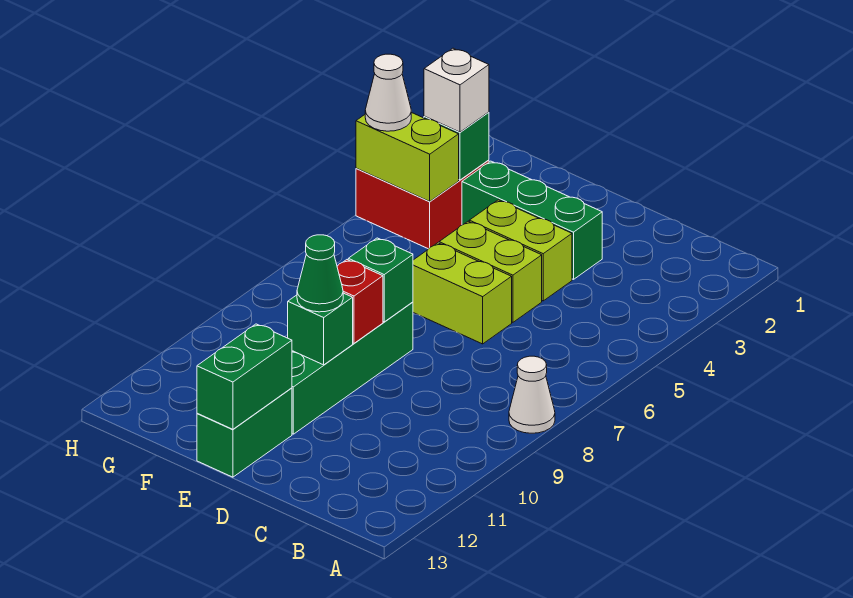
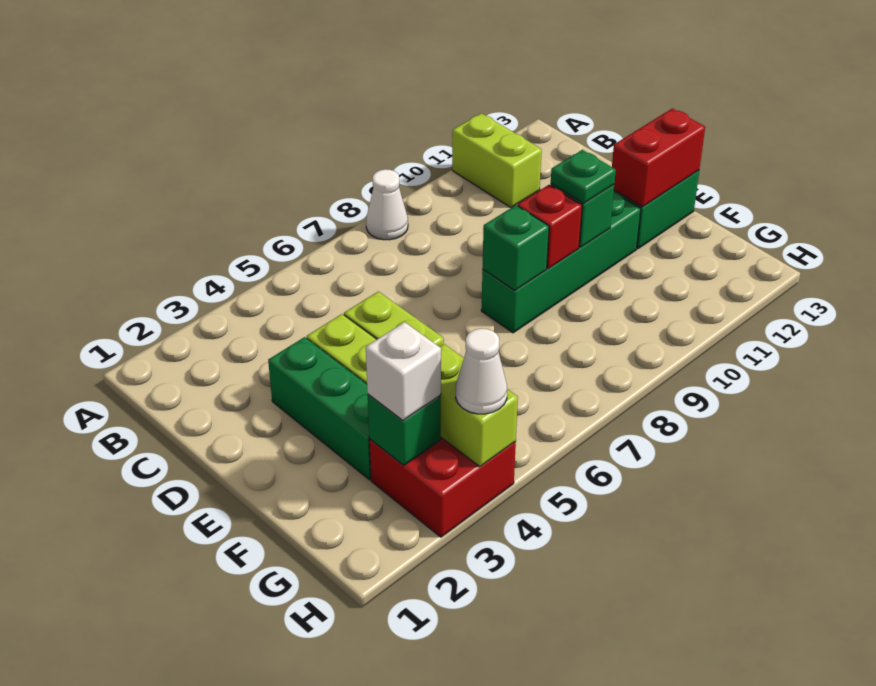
lime 1x2 brick [413,243,512,344] -> lime 1x2 brick moved to [452,113,542,208]
green 1x1 cone [297,235,343,312] -> green 1x1 plate [551,150,616,203]
green 1x2 brick [197,324,292,429] -> red 1x2 brick [612,109,705,207]

